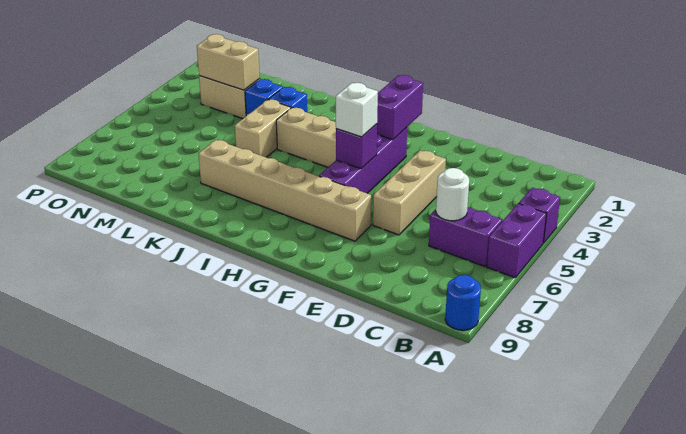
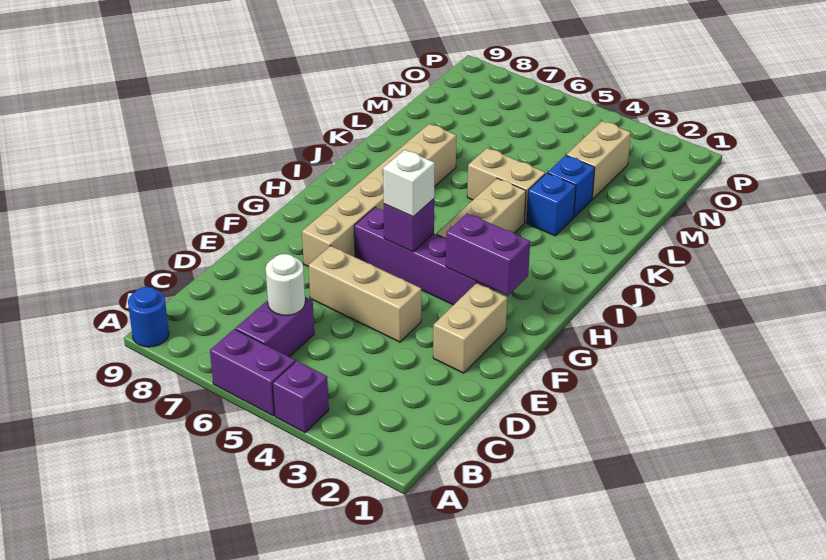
tan 1x2 brick [197,34,260,90] -> tan 1x2 brick moved to [433,283,507,373]

